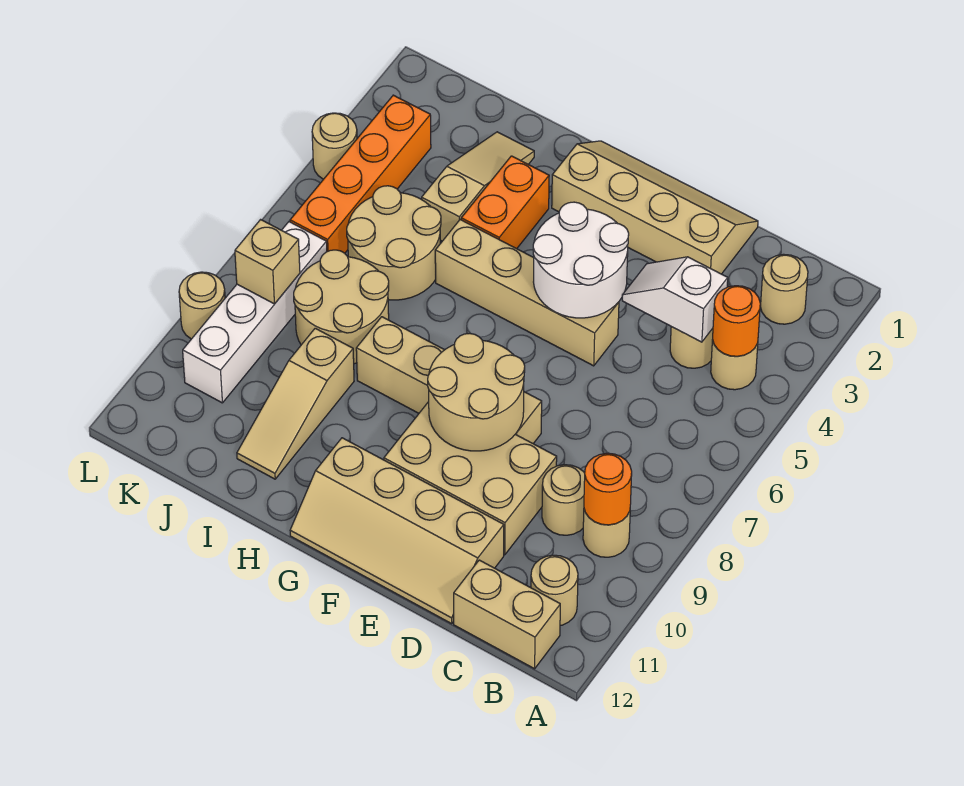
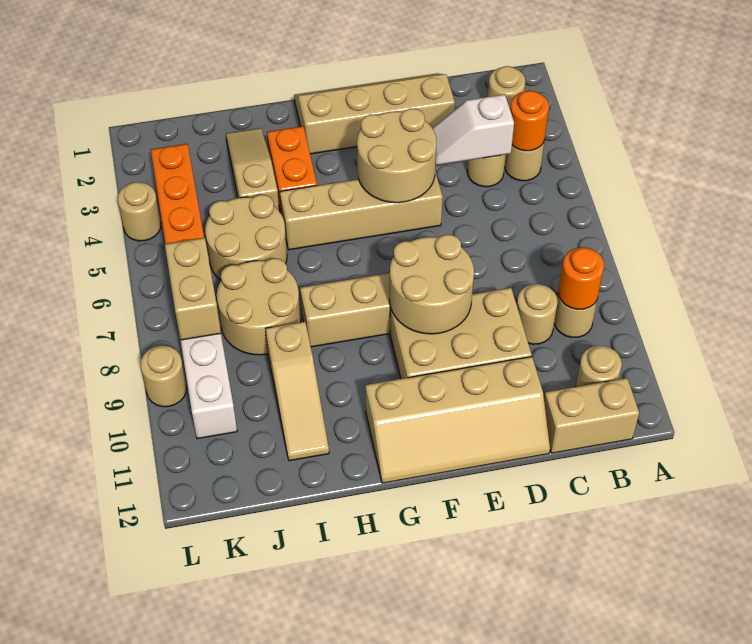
white 2x2 round brick [533,202,629,318] -> tan 2x2 round brick [357,108,436,203]
tan 1x1 brick [235,220,300,304] -> tan 1x2 brick [165,238,221,340]

